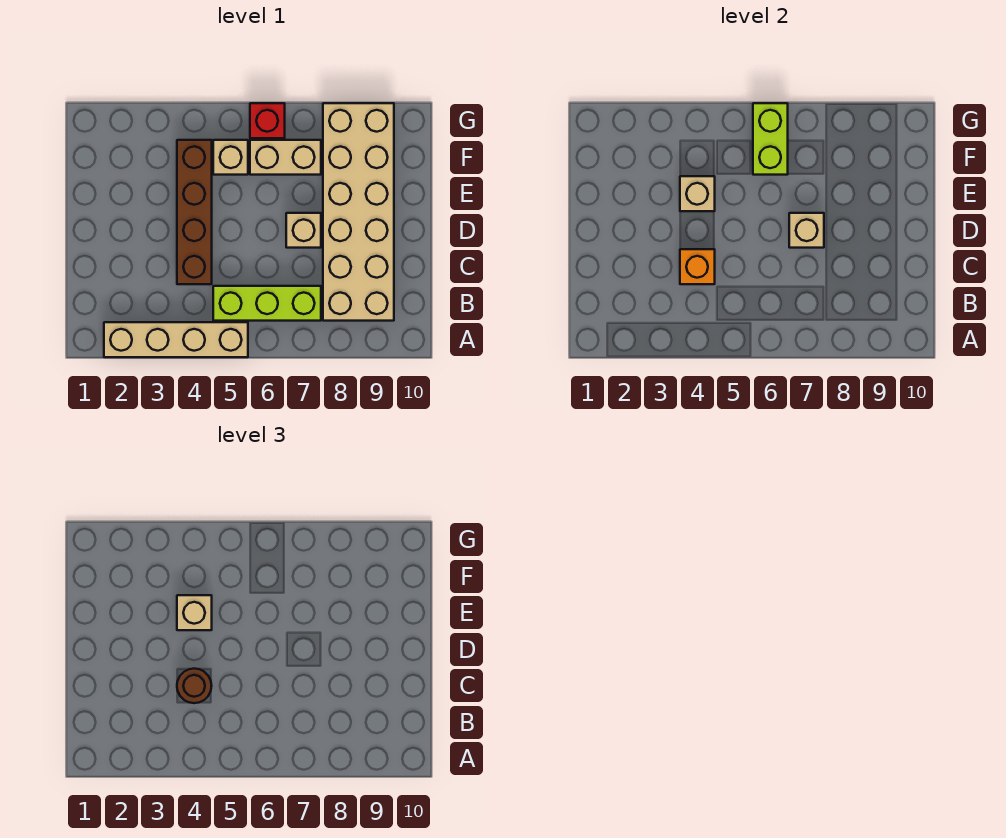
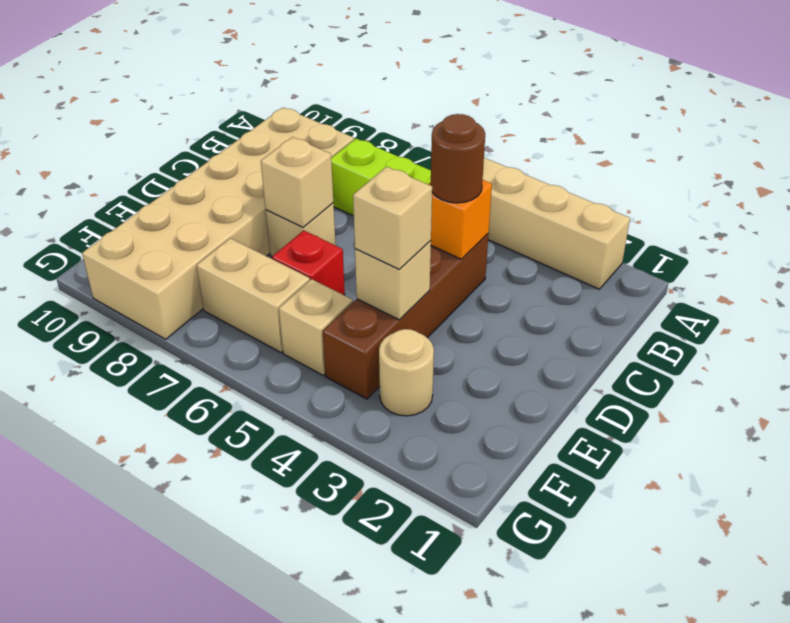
none -> tan 1x1 round brick [379,329,434,416]
lime 1x2 brick [753,103,788,175] -> none
red 1x1 brick [250,103,285,138] -> red 1x1 brick moved to [272,230,345,295]

